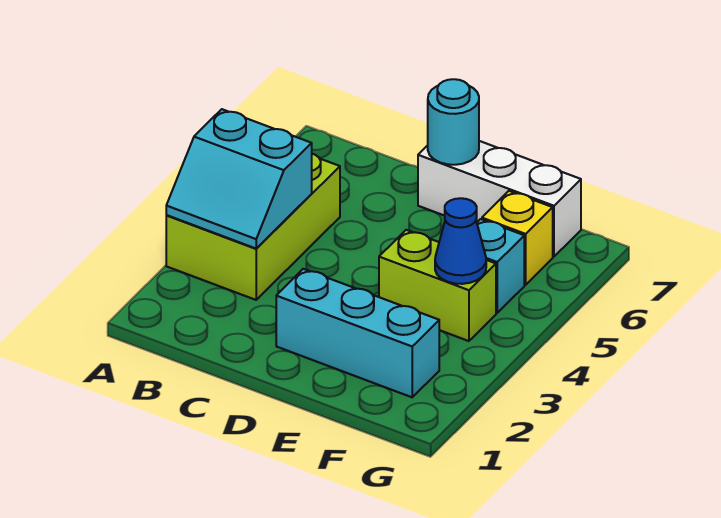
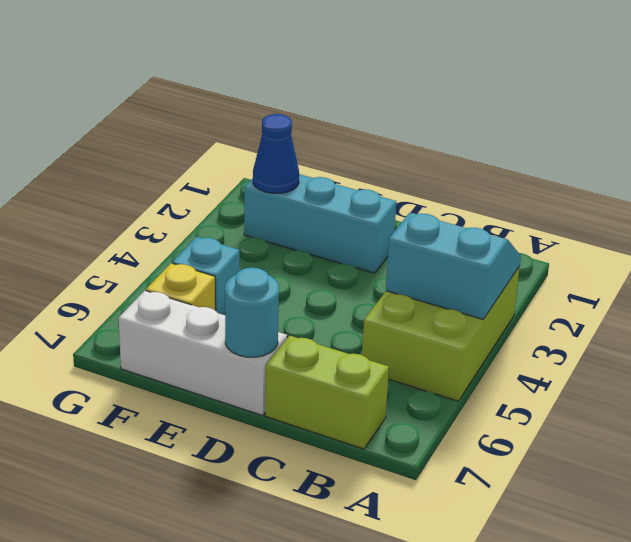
lime 1x2 brick [379,230,496,341] -> lime 1x2 brick moved to [265,336,389,449]
blue 1x1 cone [435,198,486,284] -> blue 1x1 cone moved to [253,114,299,193]

